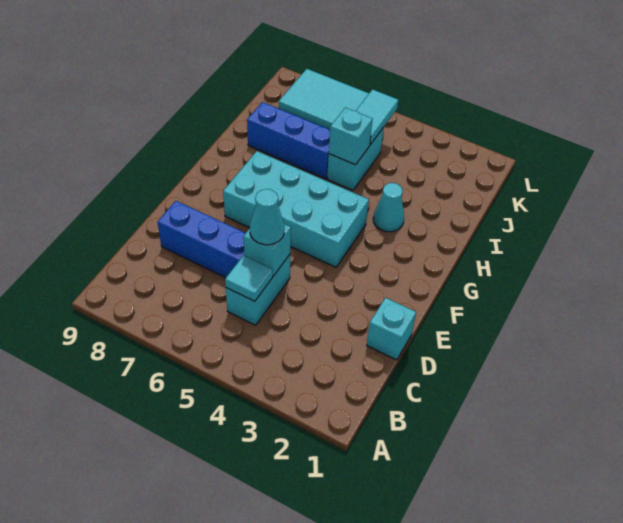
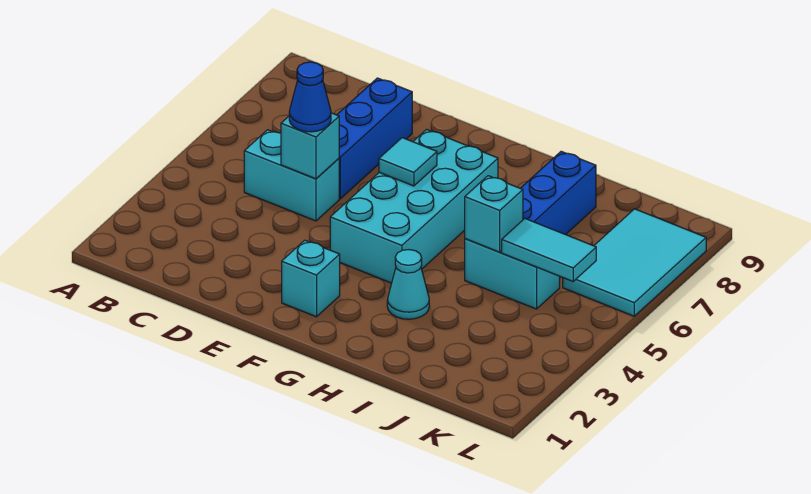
cyan 1x1 tile [225,256,273,301] -> cyan 1x1 tile moved to [379,138,437,186]
cyan 1x1 brick [367,298,416,360] -> cyan 1x1 brick moved to [282,240,340,317]
cyan 1x1 cone [250,189,284,245] -> blue 1x1 cone [289,62,331,132]

